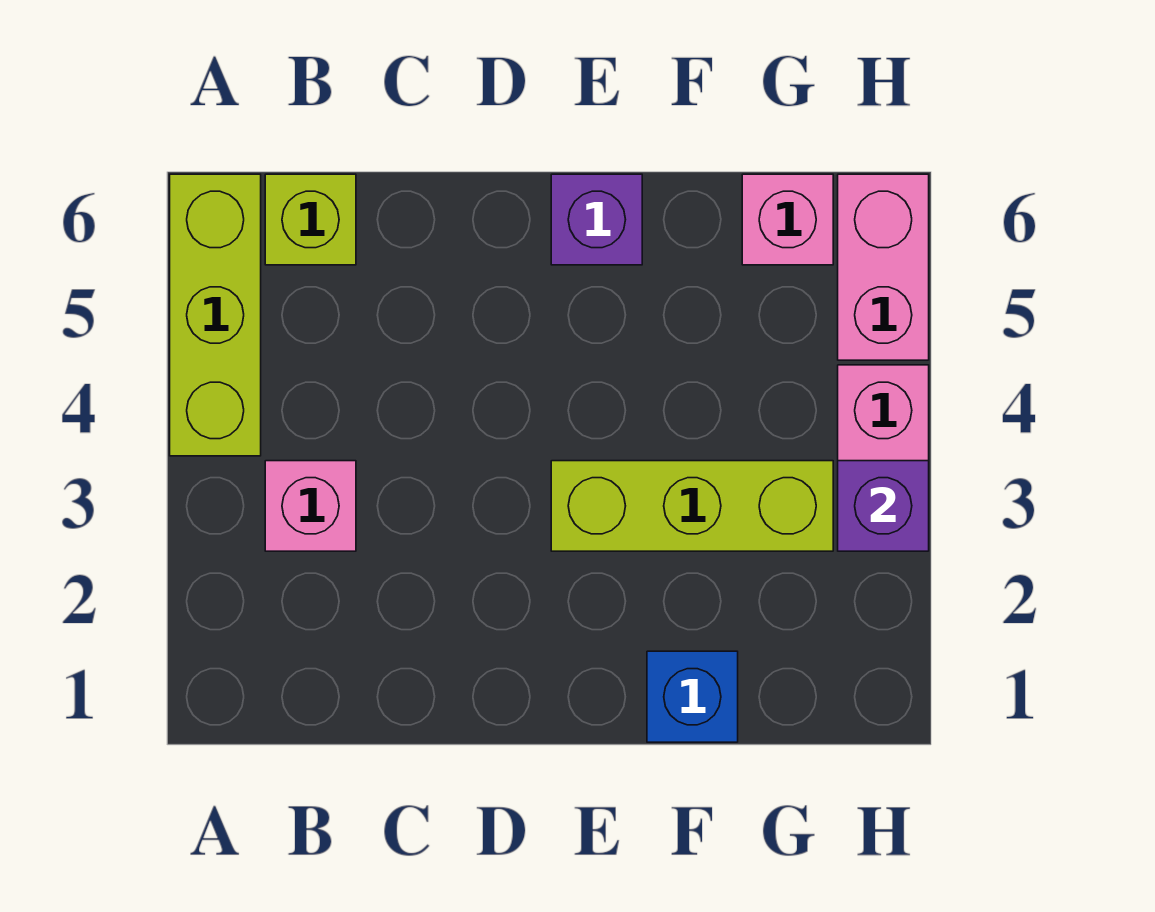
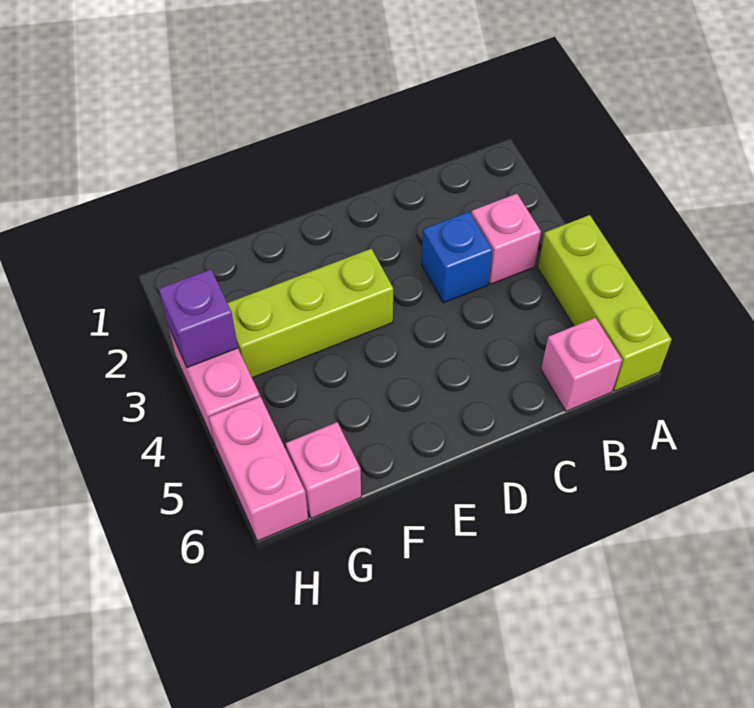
lime 1x1 brick [265,174,356,265] -> pink 1x1 brick [541,318,622,411]
purple 1x1 brick [551,174,642,265] -> none
blue 1x1 brick [647,651,738,742] -> blue 1x1 brick moved to [421,212,493,303]

